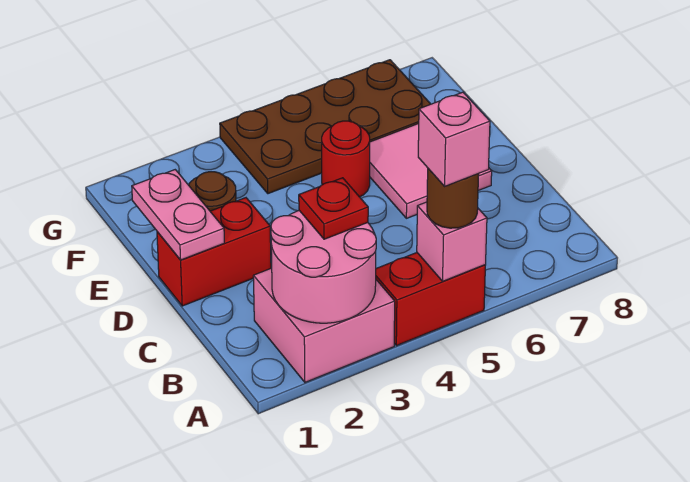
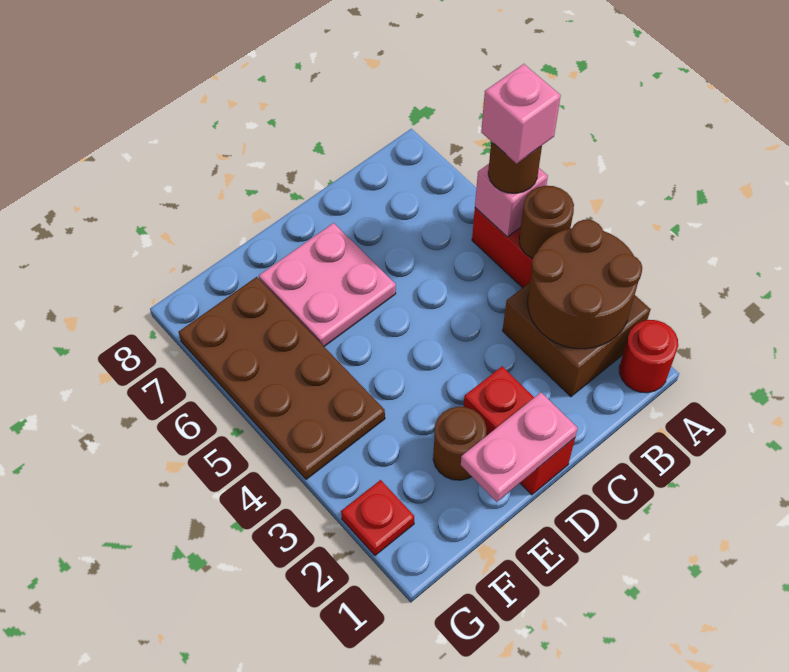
pink 2x2 brick [253,268,395,382] -> brown 2x2 brick [503,283,651,397]
pink 2x2 round brick [271,211,376,323] -> brown 2x2 round brick [528,220,642,349]
none -> brown 1x1 round brick [519,186,574,258]
red 1x1 plate [299,178,368,239] -> red 1x1 plate moved to [341,480,414,556]
pink 2x2 tile [370,124,492,218] -> pink 2x2 plate [259,223,396,346]
red 1x1 round brick [322,121,370,197] -> red 1x1 round brick moved to [619,320,678,393]

